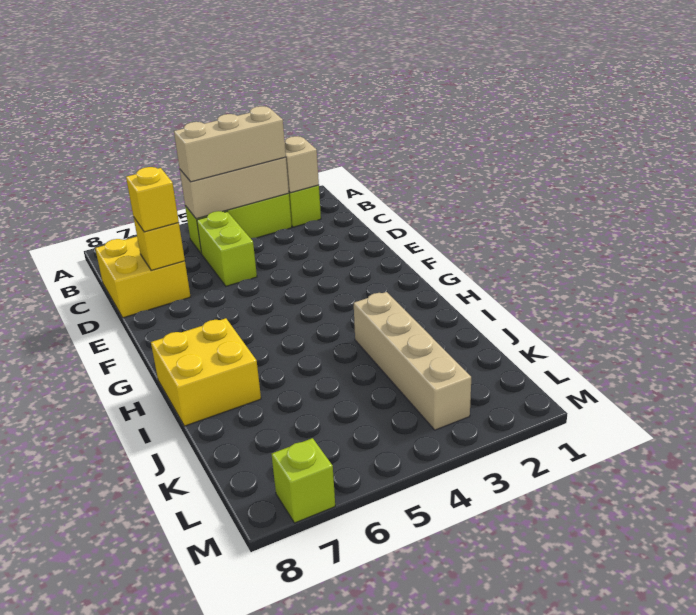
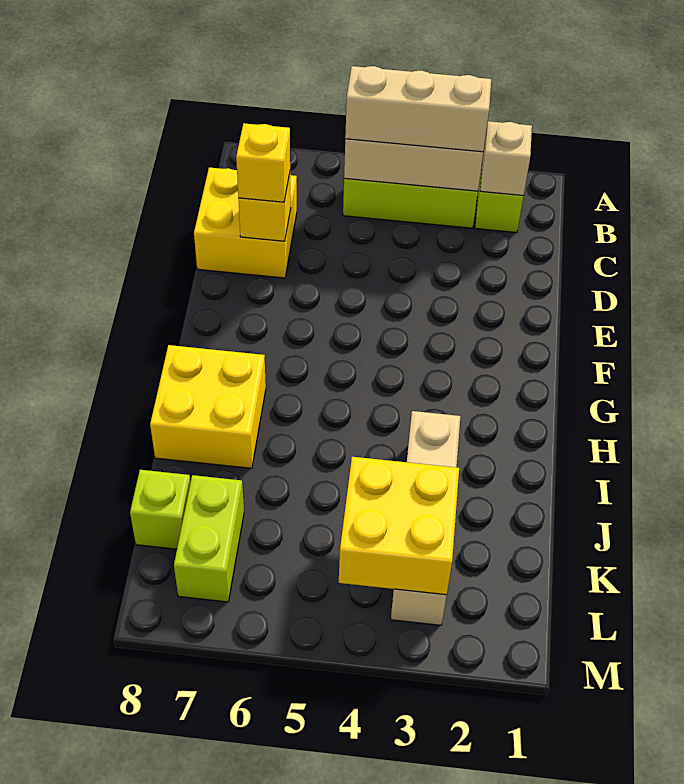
lime 1x2 brick [197,211,257,286] -> lime 1x2 brick moved to [174,475,244,602]
none -> yellow 2x2 brick [339,457,459,595]
lime 1x1 brick [272,438,335,523] -> lime 1x1 brick moved to [130,470,191,549]

